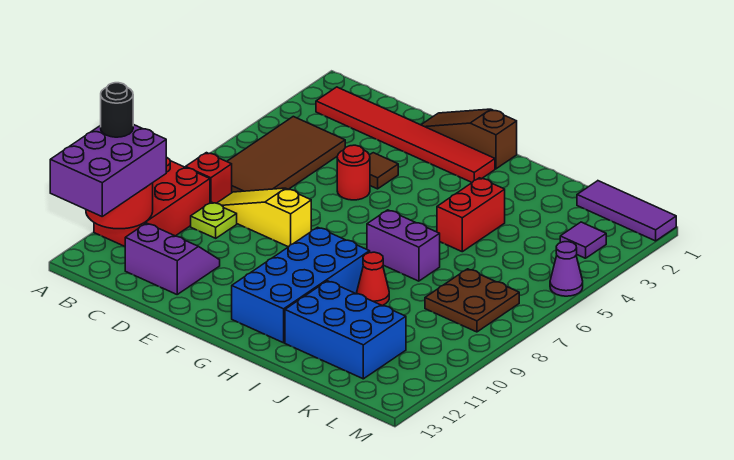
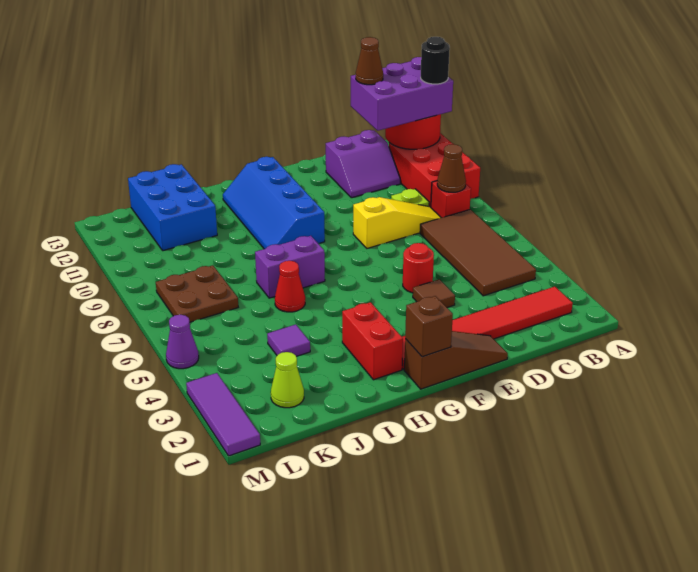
purple 2x3 brick [50,124,166,216] -> purple 2x3 brick turned to [351,57,453,131]
none -> brown 1x1 cone [437,144,466,192]
none -> brown 1x1 cone [356,37,383,85]
none -> brown 1x1 brick [405,296,453,357]
blue 2x4 brick [232,227,370,343] -> blue 2x4 slope [223,157,325,249]
red 1x2 brick [437,178,505,252] -> red 1x2 brick moved to [342,302,403,380]
red 1x1 cone [357,252,389,306] -> red 1x1 cone moved to [275,261,305,312]
blue 2x3 brick [285,281,406,379] -> blue 2x3 brick turned to [128,164,217,251]
purple 1x3 tile [577,181,676,241] -> purple 1x3 tile turned to [186,373,260,456]
none -> lime 1x1 cone [271,352,304,408]
purple 1x1 tile [560,222,606,258] -> purple 1x1 tile moved to [267,324,310,356]

